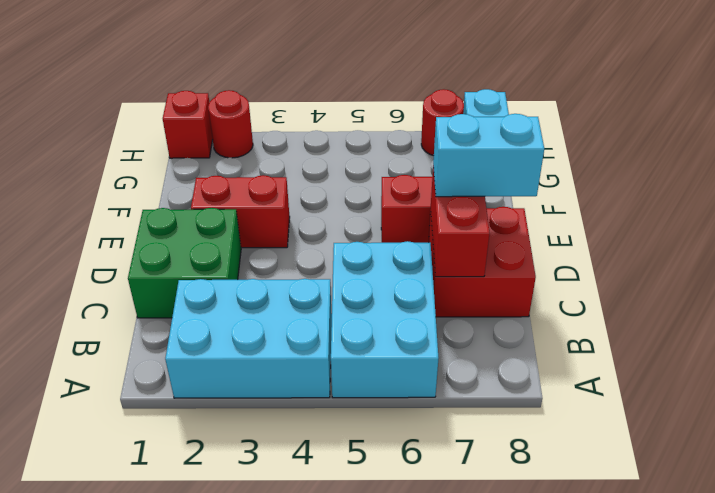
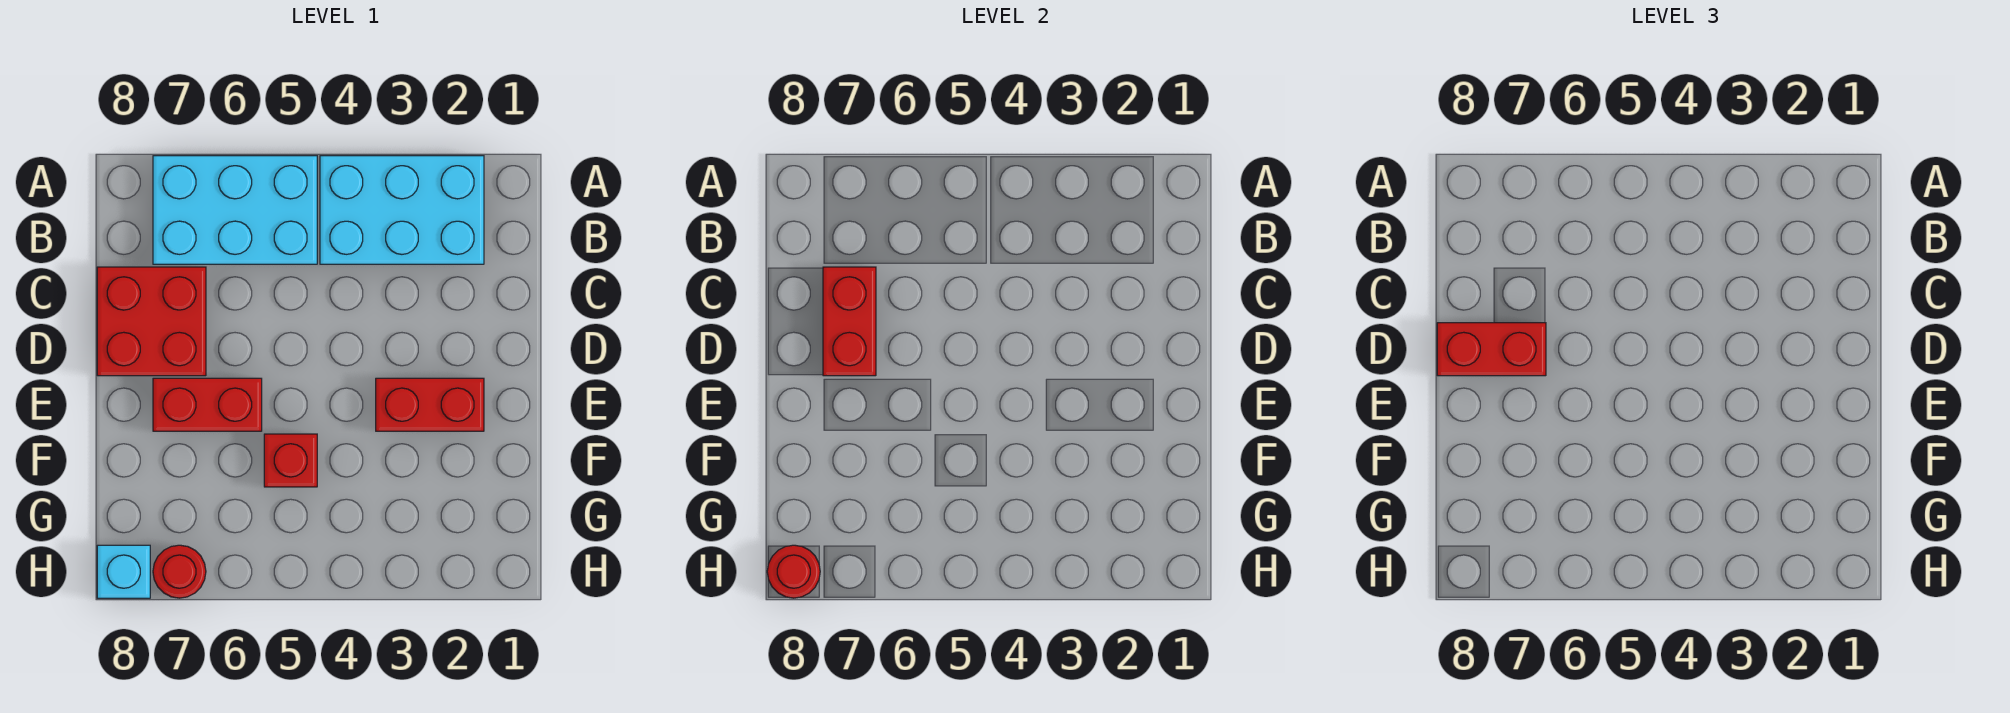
cyan 2x3 brick [331,241,439,398] -> cyan 2x3 brick turned to [153,156,317,264]
green 2x2 brick [128,208,241,318] -> none
cyan 1x2 brick [433,114,544,197] -> red 1x2 brick [1437,323,1546,376]
red 1x1 brick [163,91,213,158] -> red 1x1 brick moved to [264,434,317,487]
red 1x1 round brick [208,90,253,158] -> red 1x1 round brick moved to [767,545,820,598]

